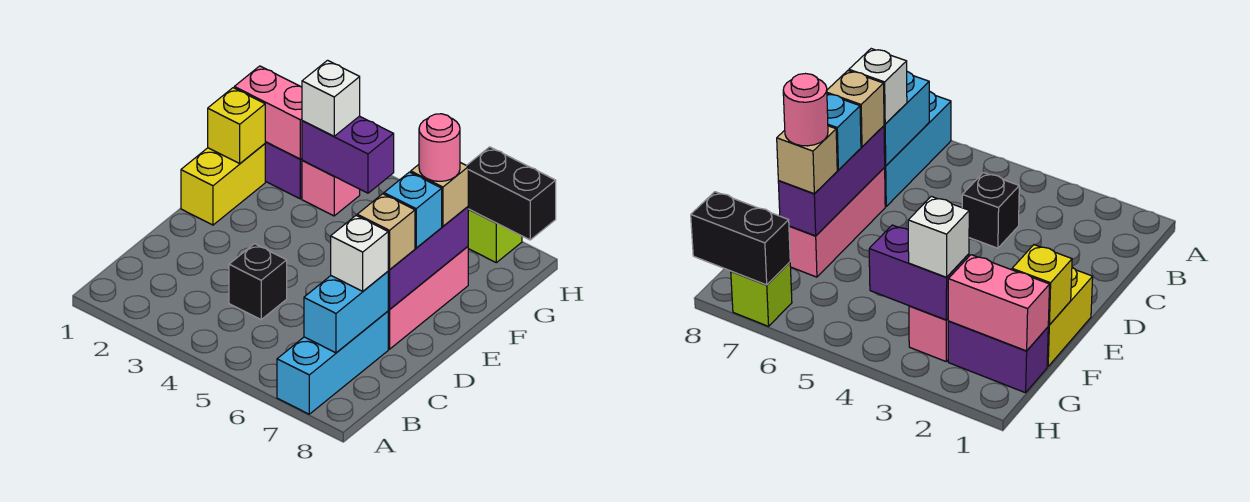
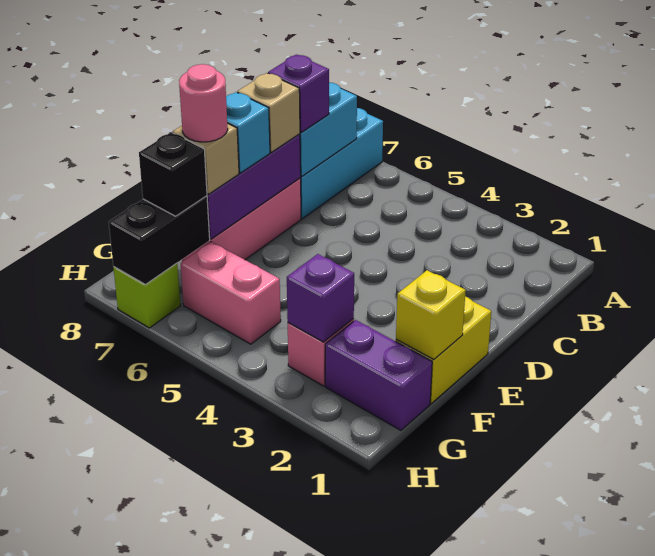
black 1x1 brick [229,244,287,320] -> black 1x1 brick moved to [139,132,207,216]
white 1x1 brick [331,216,388,291] -> purple 1x1 brick [268,55,329,132]
pink 1x2 brick [234,66,302,159] -> pink 1x2 brick moved to [181,242,281,344]
purple 1x2 brick [302,116,394,193] -> purple 1x1 brick [287,254,354,342]
white 1x1 brick [302,60,360,136] -> none
black 1x2 brick [467,147,556,240] -> black 1x2 brick turned to [109,196,210,284]

